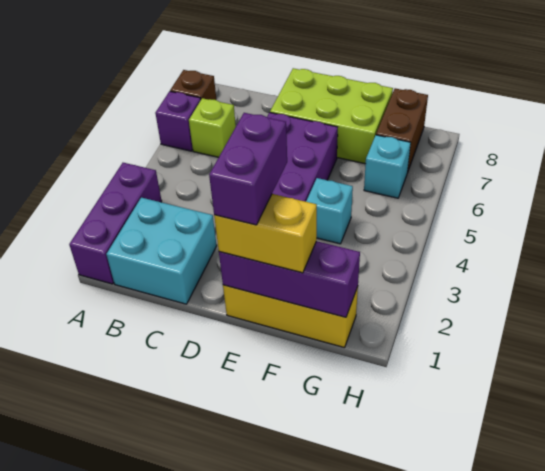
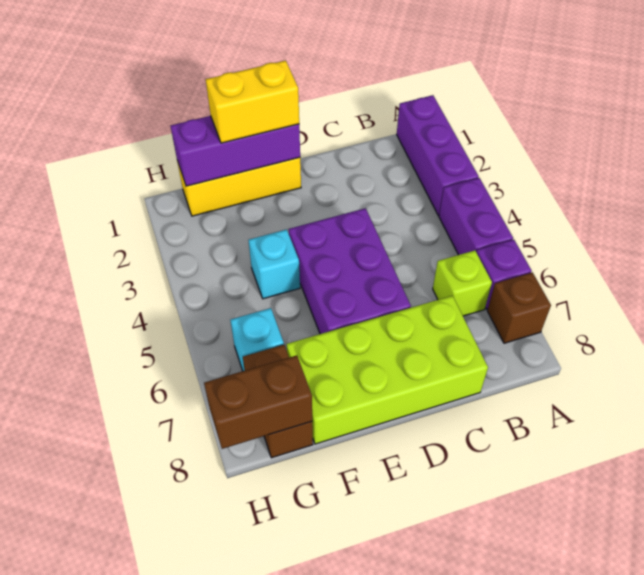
cyan 2x2 brick [106,198,217,304] -> none
lime 2x3 brick [270,68,393,164] -> lime 2x4 brick [287,296,488,444]
purple 1x2 brick [209,113,287,225] -> purple 1x2 brick moved to [439,178,513,255]
none -> brown 1x2 brick [204,355,312,449]

